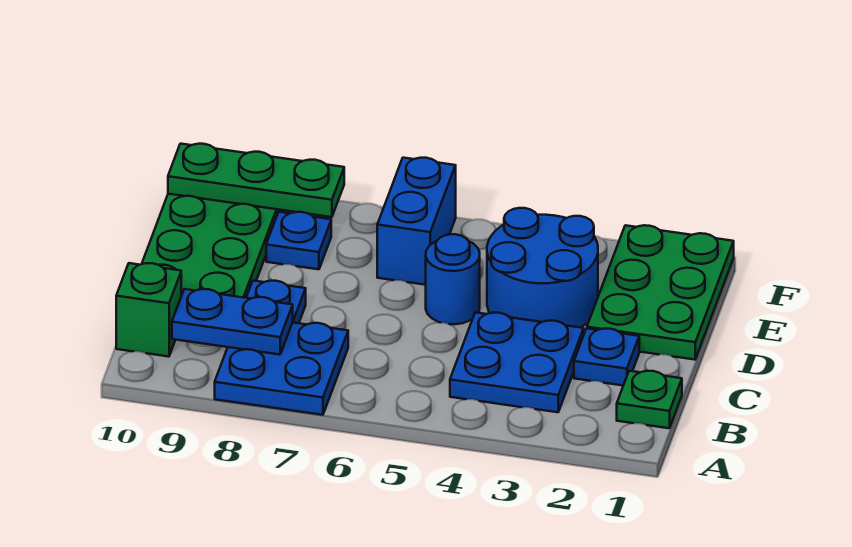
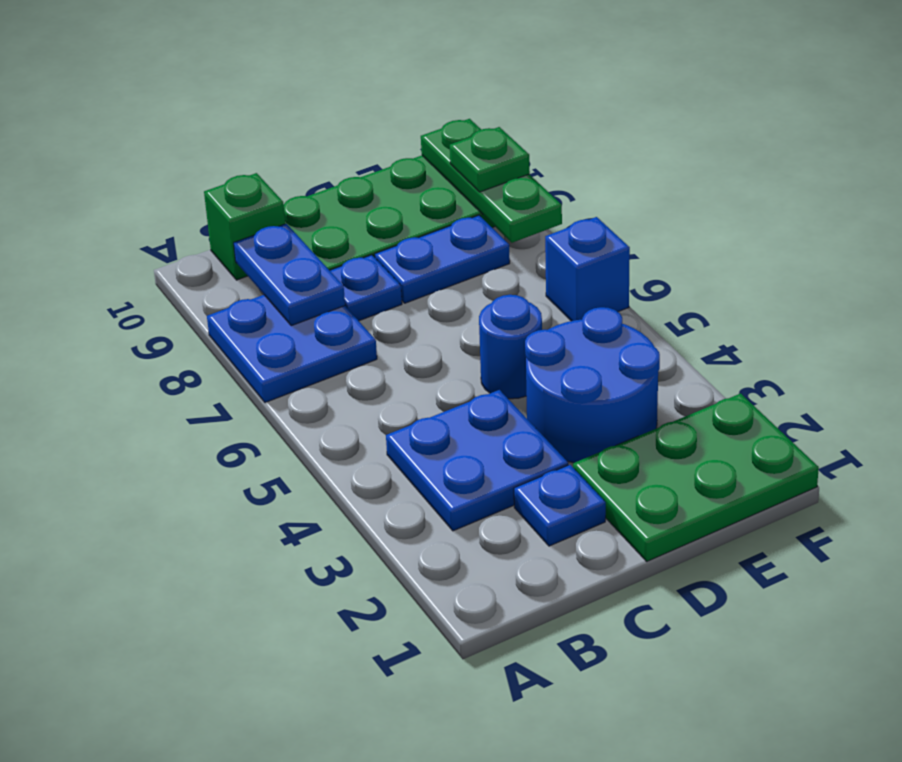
green 1x1 plate [617,371,682,428] -> green 1x1 plate moved to [450,127,530,192]
blue 1x2 brick [377,158,456,285] -> blue 1x1 brick [545,217,630,321]
blue 1x1 plate [266,212,331,269] -> blue 1x2 plate [375,215,510,303]

